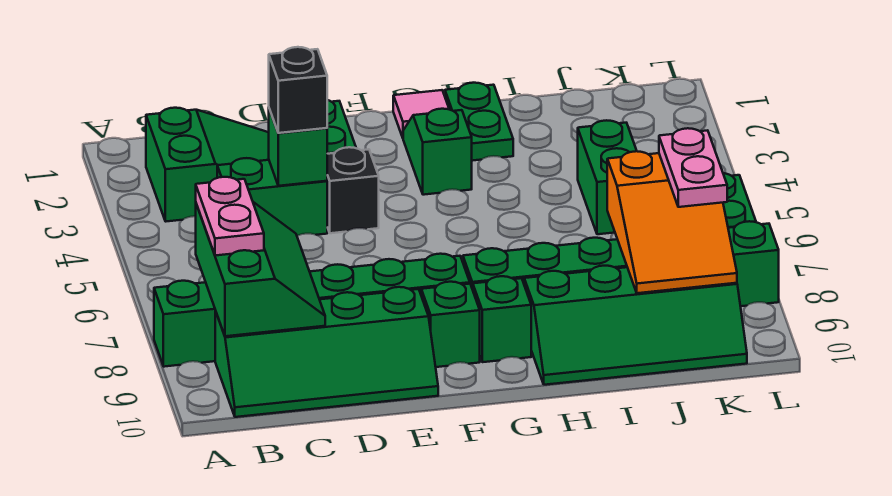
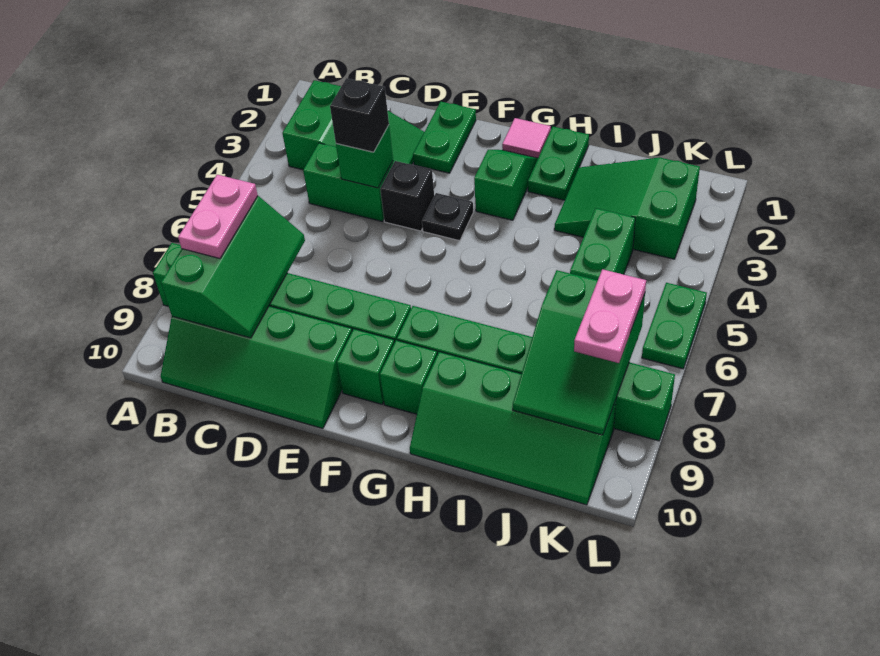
none -> black 1x1 plate [422,193,473,241]
none -> green 2x3 slope [554,158,700,259]
orange 2x3 slope [607,151,737,293] -> green 2x3 slope [513,270,645,435]

